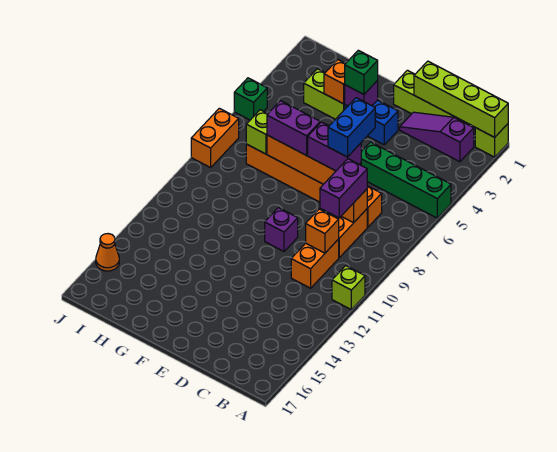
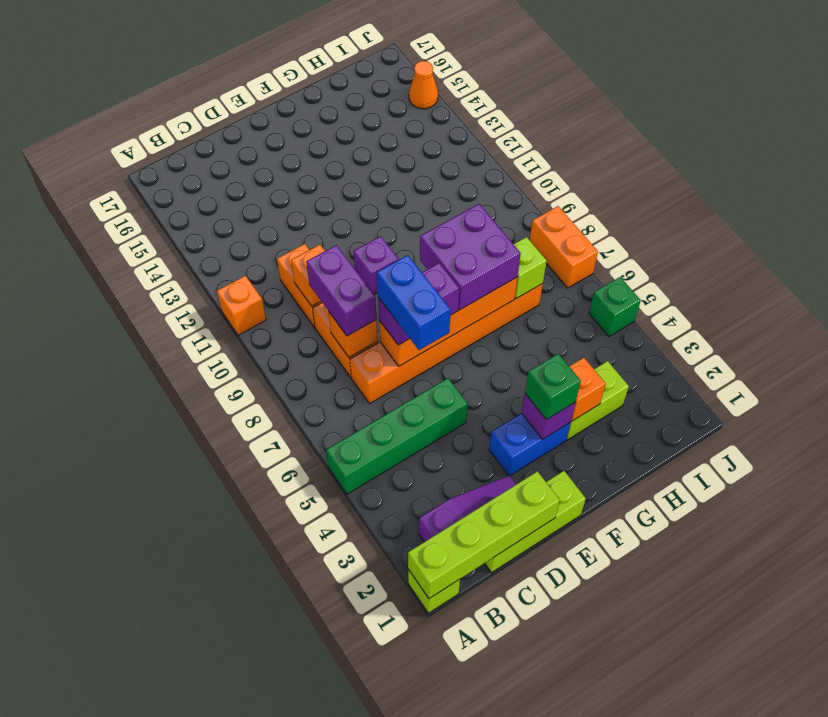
lime 1x1 brick [332,266,365,310] -> orange 1x1 brick [217,276,266,335]
purple 1x2 brick [267,101,320,155] -> purple 2x2 brick [420,204,521,310]

